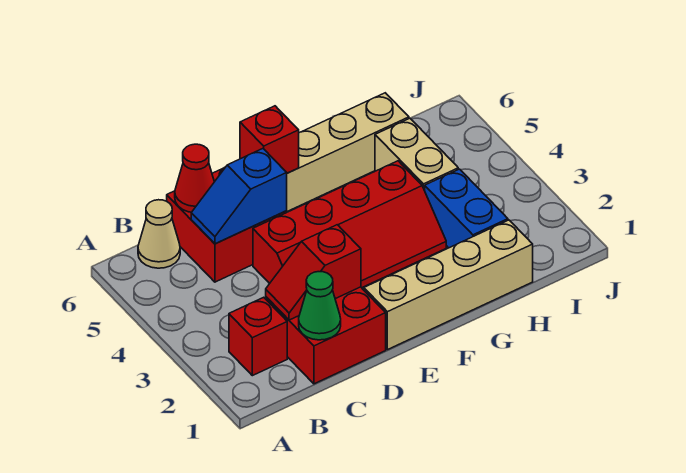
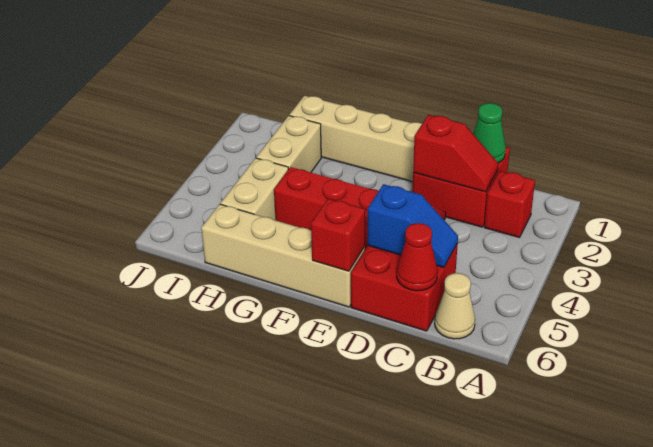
blue 1x2 brick [425,169,508,248] -> tan 1x2 brick [256,116,321,172]

